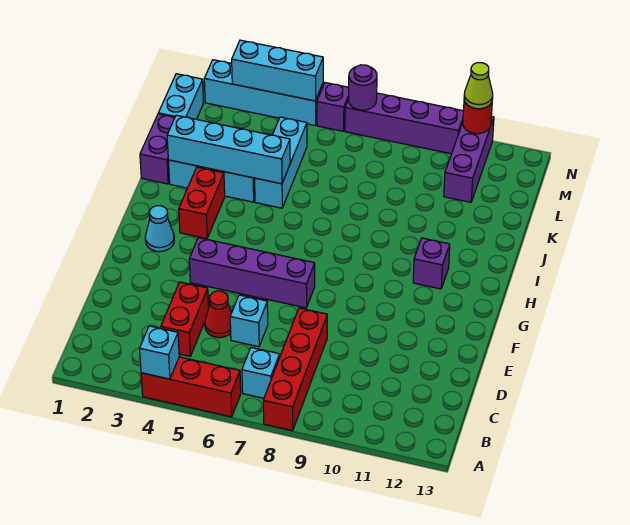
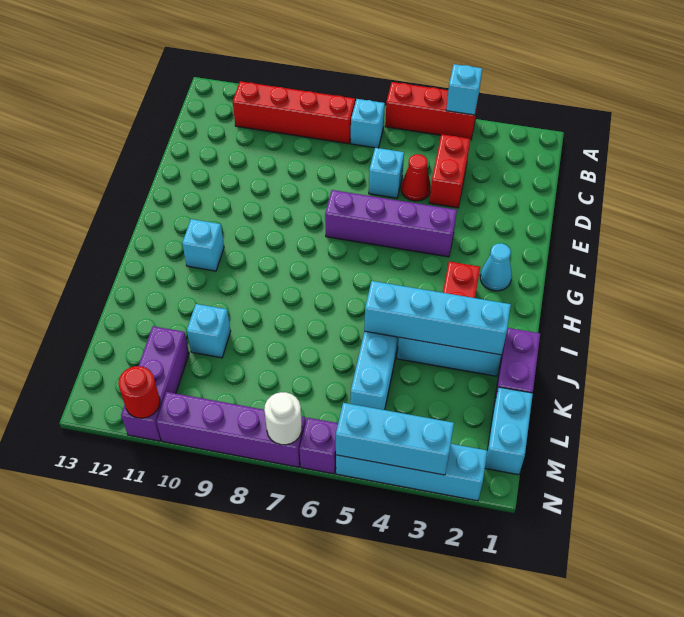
red 1x4 brick [263,308,327,431] -> red 1x4 brick turned to [233,81,355,144]
purple 1x1 brick [413,238,450,289] -> cyan 1x1 brick [182,219,224,271]
none -> cyan 1x1 brick [187,304,231,358]
purple 1x1 round brick [349,65,377,110] -> white 1x1 round brick [264,392,302,445]
lime 1x1 cone [464,63,493,109] -> none

